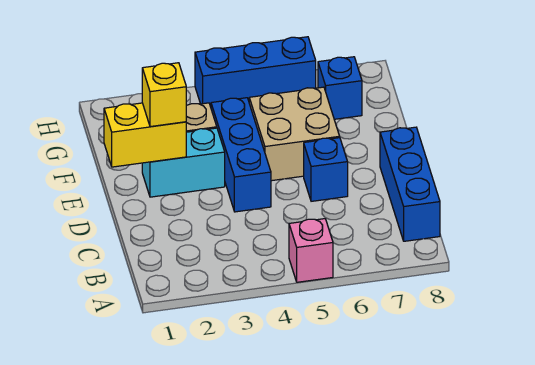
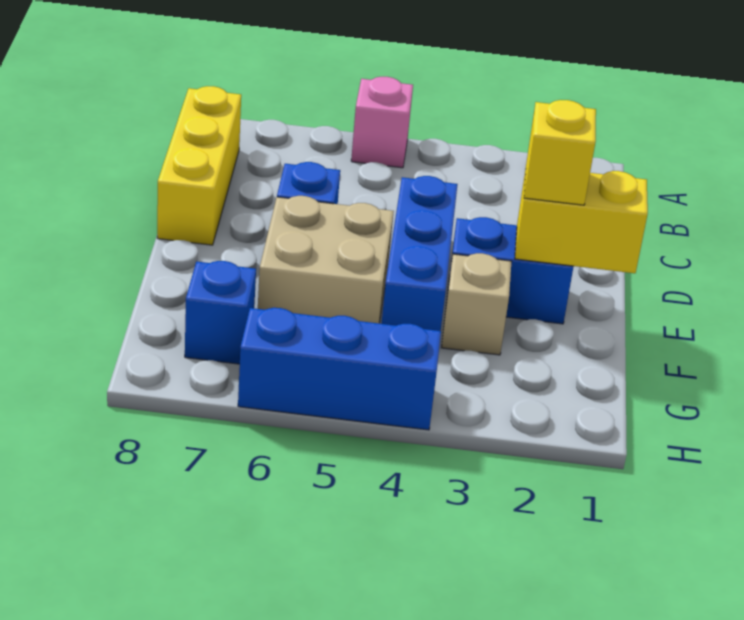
blue 1x3 brick [380,127,440,241] -> yellow 1x3 brick [157,86,241,245]
cyan 1x2 brick [142,128,225,197] -> blue 1x2 brick [447,217,574,324]

